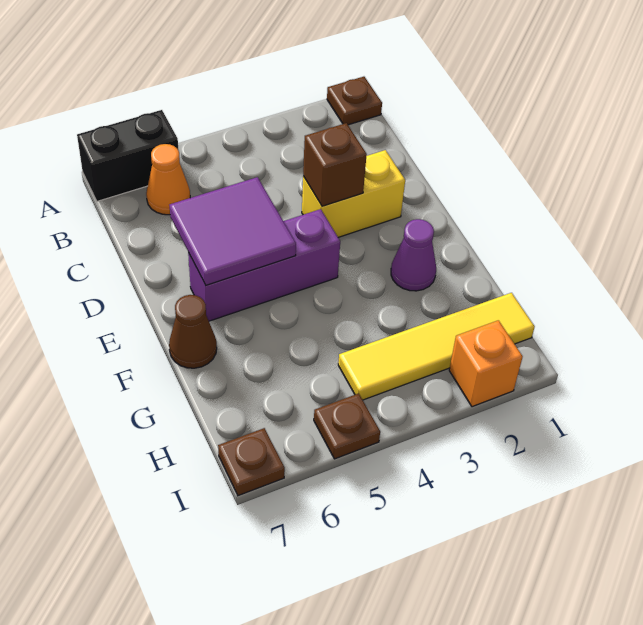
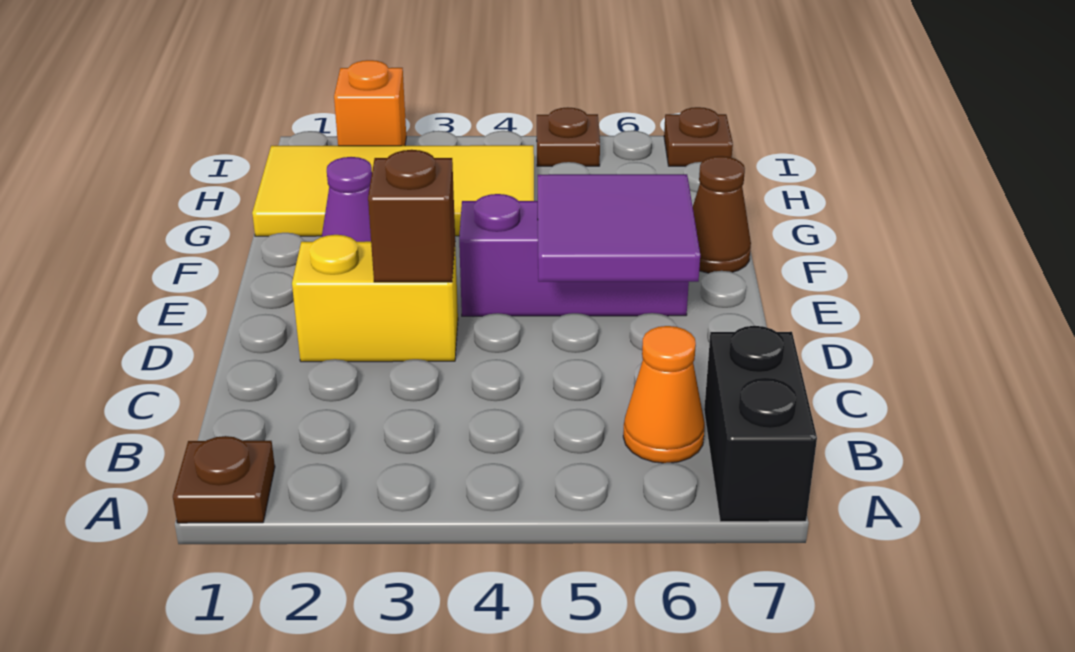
black 1x2 brick [77,110,178,201] -> black 1x2 brick turned to [704,326,817,522]
yellow 1x4 tile [338,293,535,400] -> yellow 2x4 tile [252,145,534,236]

